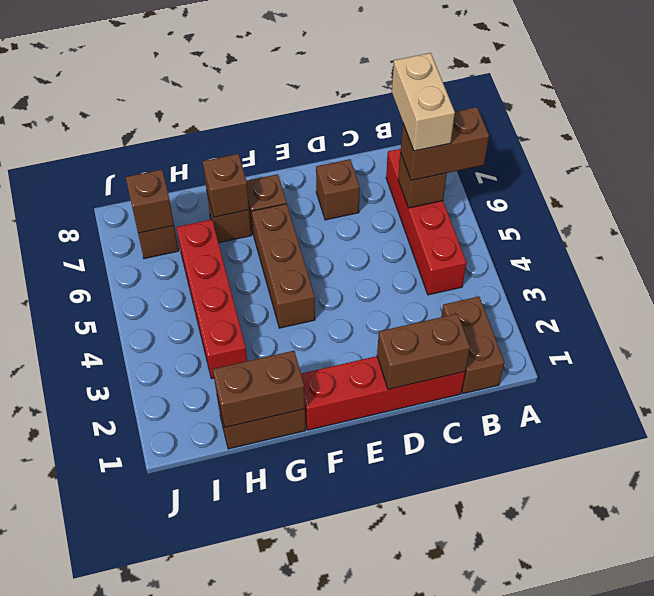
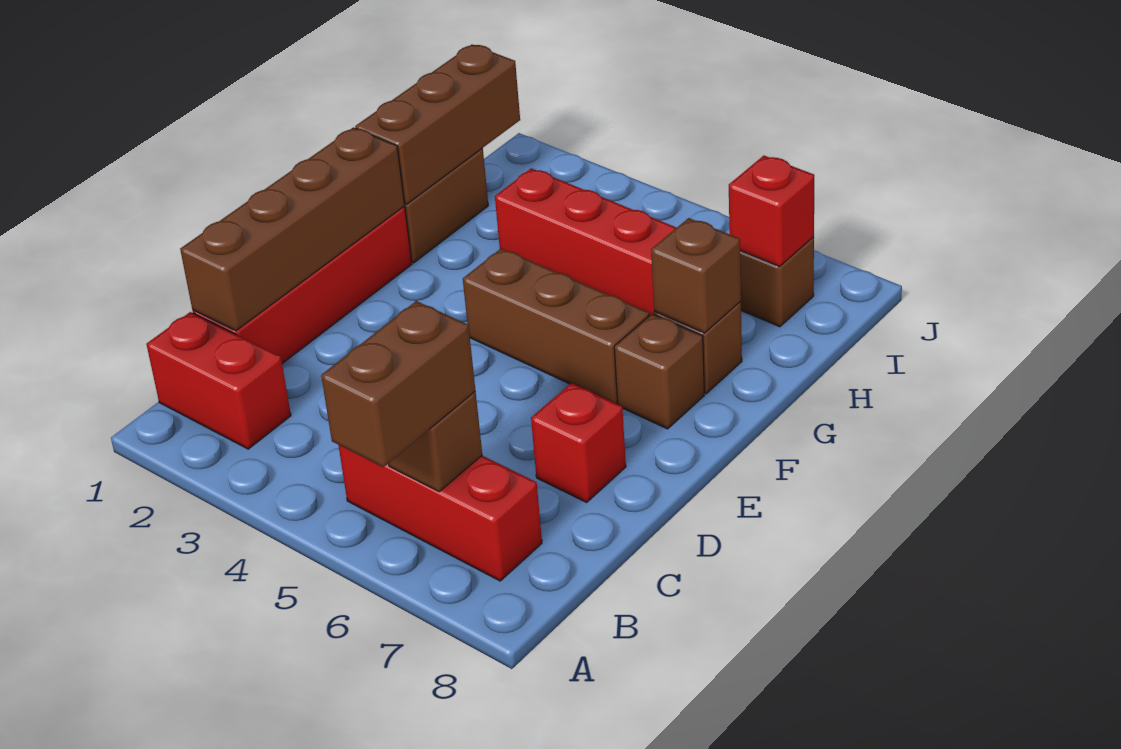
brown 1x2 brick [441,297,504,394] -> red 1x2 brick [146,312,291,449]
red 1x4 brick [386,149,466,295] -> red 1x3 brick [338,445,542,581]
tan 1x2 brick [392,53,455,151] -> none
brown 1x2 brick [377,314,470,389] -> brown 1x4 brick [180,127,405,331]
brown 1x1 brick [316,159,360,220] -> red 1x1 brick [531,383,626,502]
brown 1x2 brick [213,351,305,427] -> brown 1x3 brick [355,45,520,204]
brown 1x1 brick [126,169,174,233] -> red 1x1 brick [729,156,814,266]

